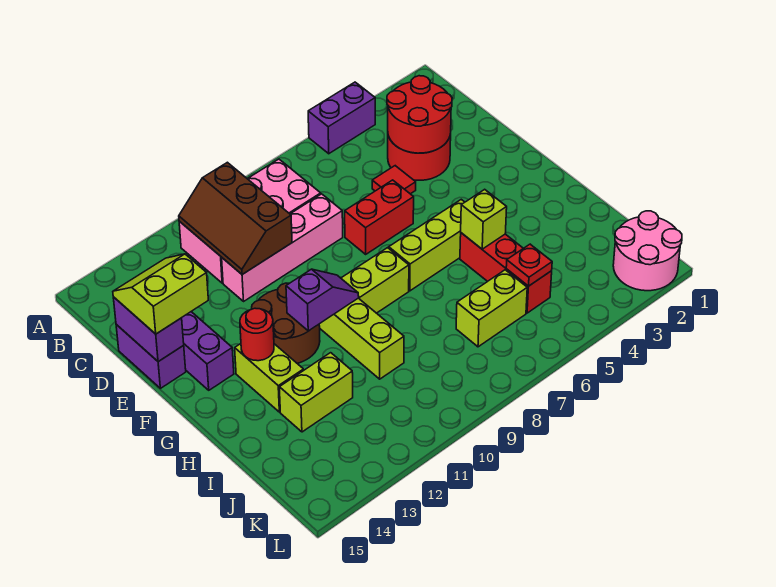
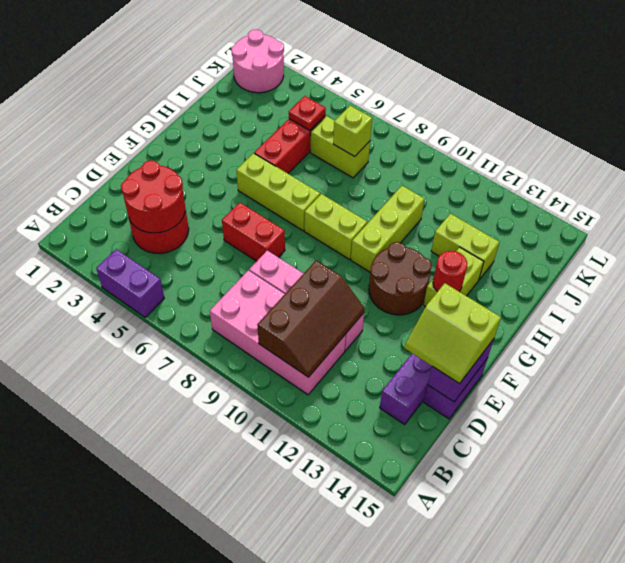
red 1x1 tile [372,166,416,194] -> none
purple 1x2 slope [286,269,359,331] -> none
lime 1x1 brick [461,189,507,249] -> lime 1x1 brick moved to [333,106,372,157]

